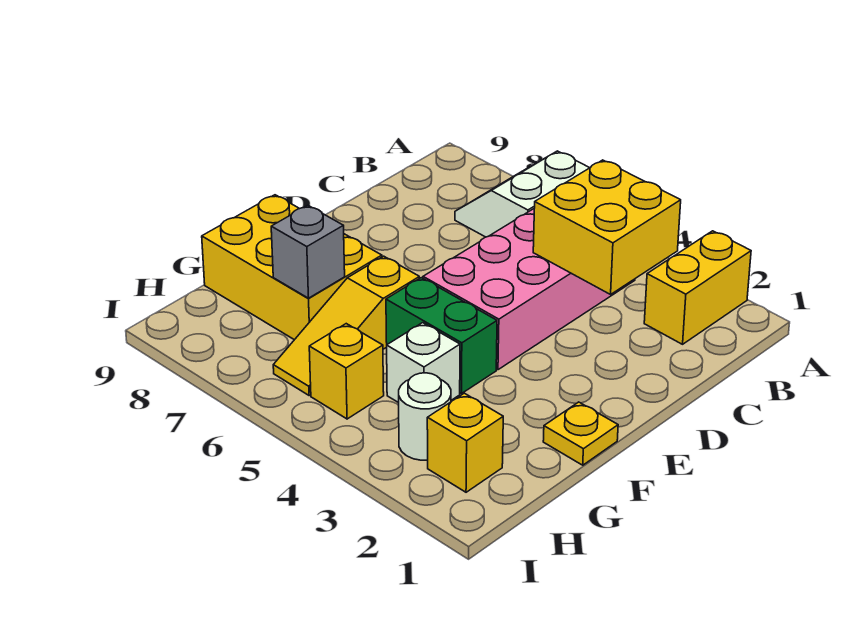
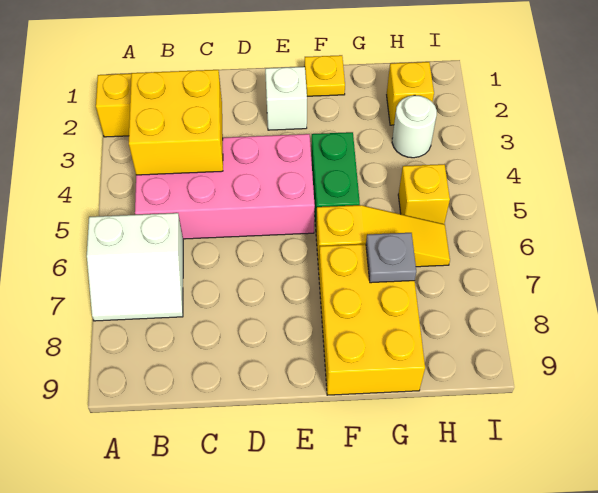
white 1x1 brick [387,323,460,403] -> white 1x1 brick moved to [265,67,307,130]
grey 1x1 brick [271,205,345,298] -> grey 1x1 plate [366,233,416,283]

